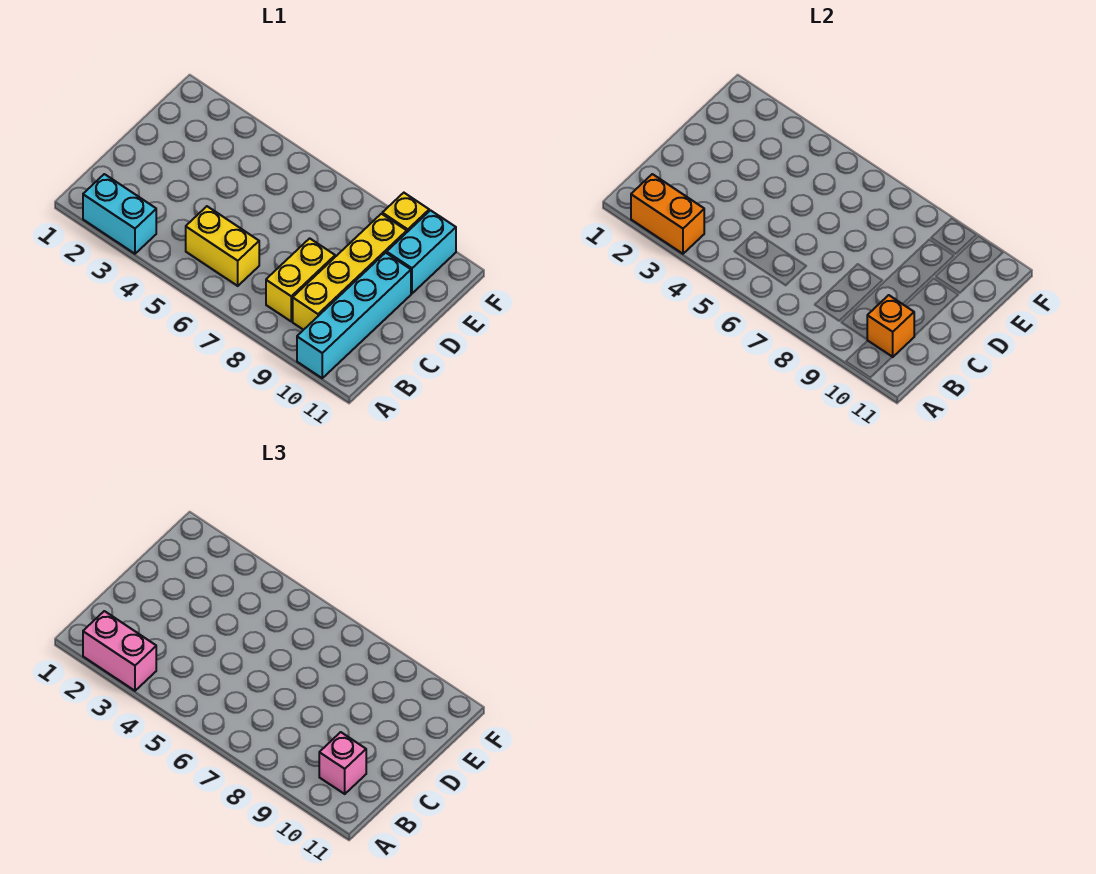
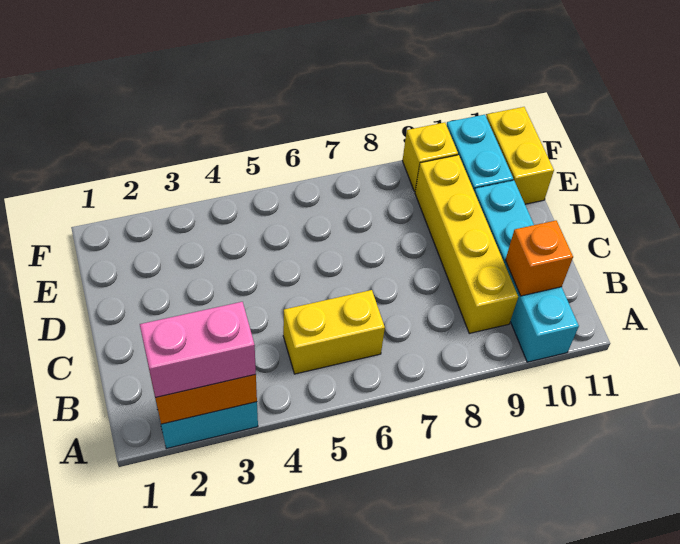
yellow 1x2 brick [266,238,335,321] -> yellow 1x2 brick moved to [486,107,554,204]
pink 1x1 brick [319,732,366,794] -> none

